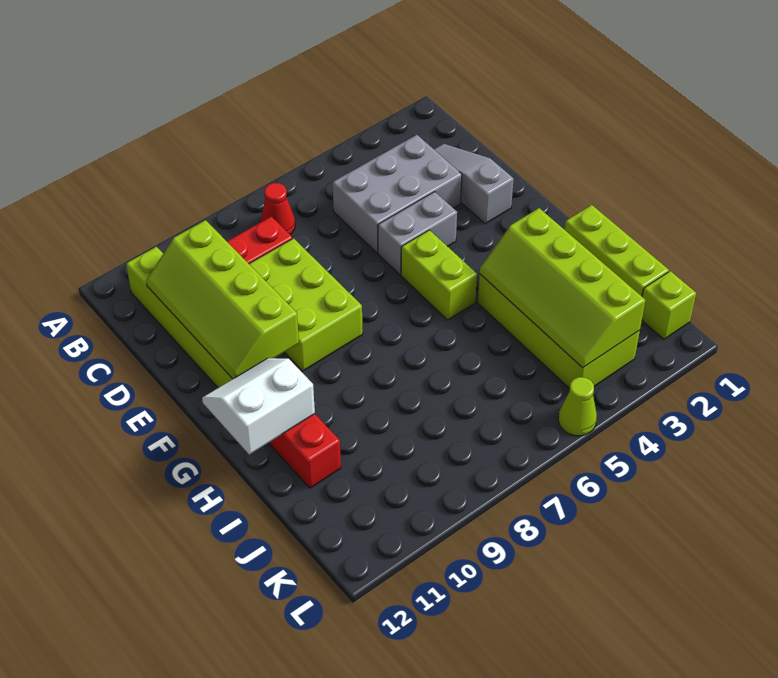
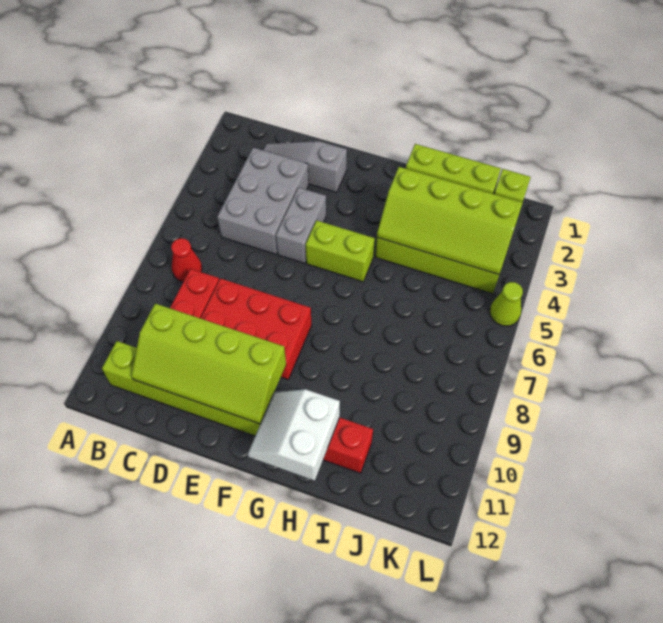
lime 2x3 brick [249,238,363,371] -> red 2x3 brick [200,278,312,380]

